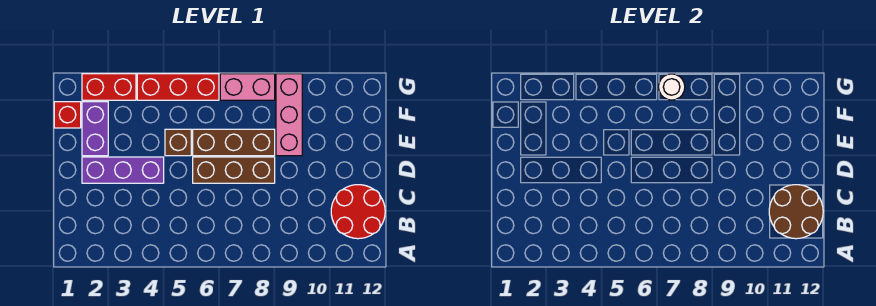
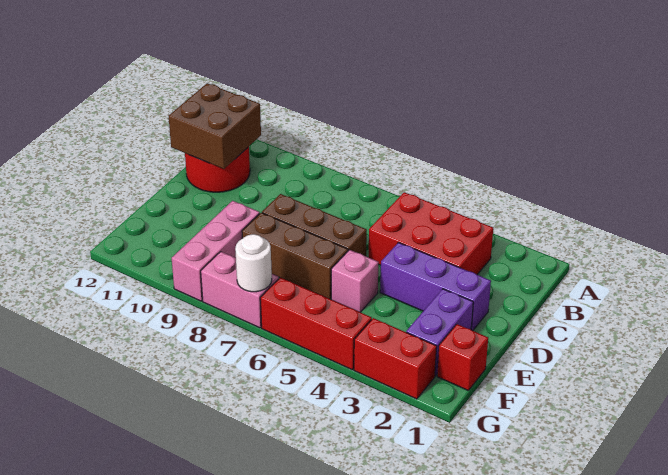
none -> red 2x3 brick [369,192,493,274]
brown 2x2 round brick [769,185,823,239] -> brown 2x2 brick [169,83,261,169]
brown 1x1 brick [165,129,191,156] -> pink 1x1 brick [331,250,379,312]

